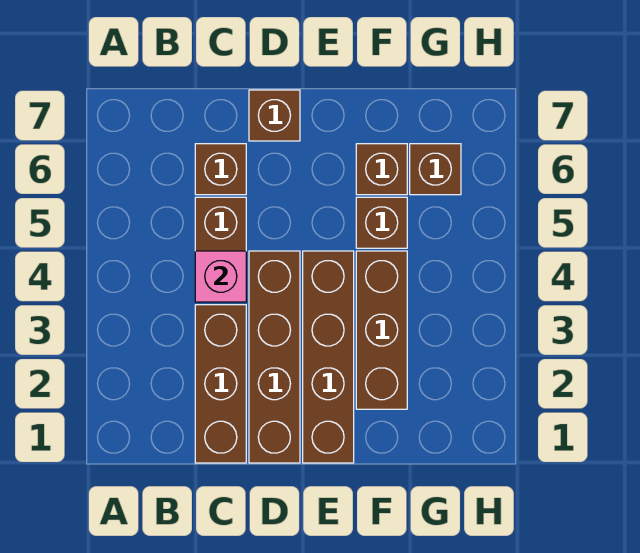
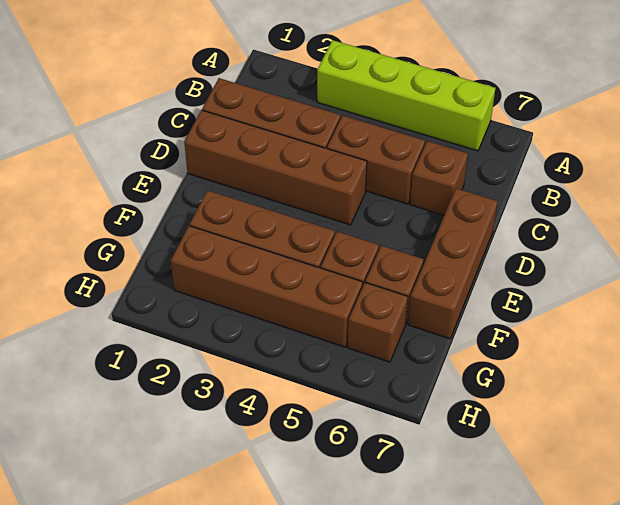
none -> lime 1x4 brick [317,40,495,151]
pink 1x1 brick [195,251,246,302] -> none
brown 1x1 brick [249,90,300,141] -> brown 1x3 brick [408,188,498,339]
brown 1x4 brick [303,251,354,463] -> brown 1x4 brick moved to [171,226,363,347]

